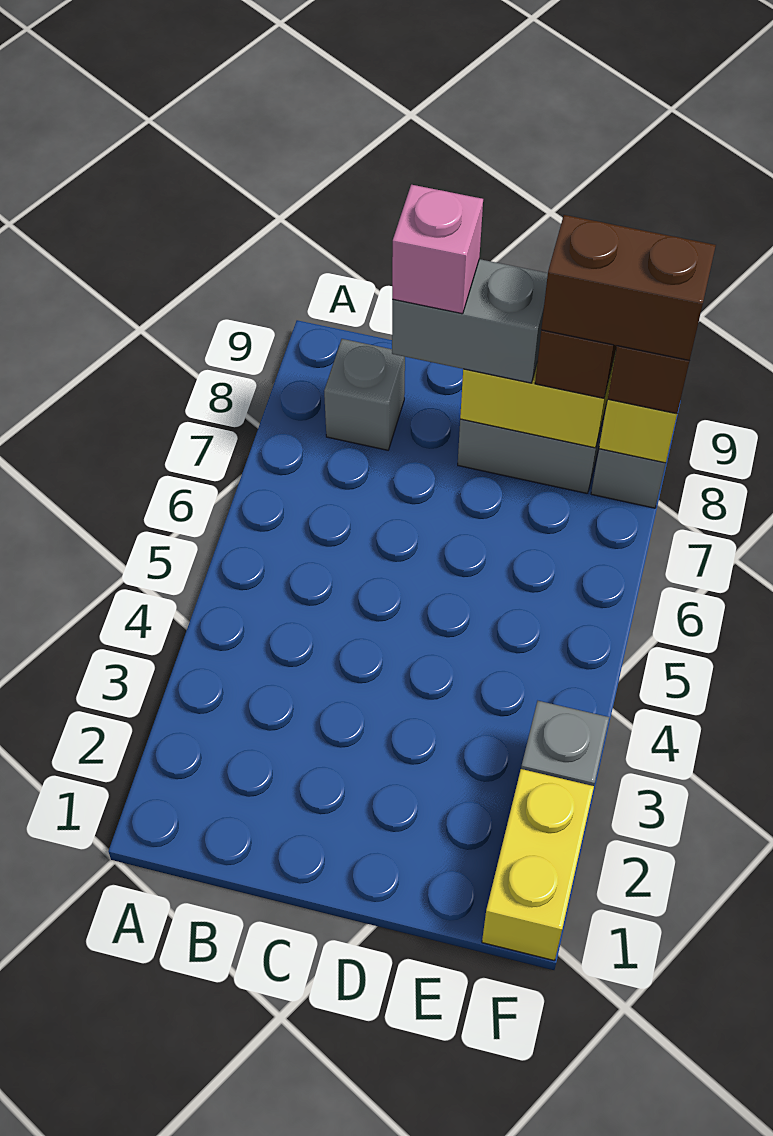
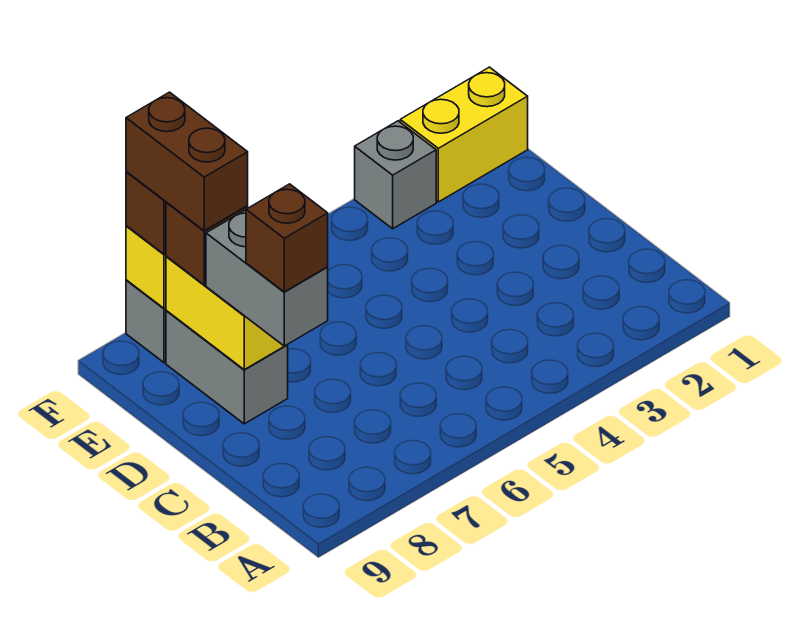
grey 1x1 brick [324,339,405,450] -> none
pink 1x1 brick [392,185,483,314] -> brown 1x1 brick [246,184,328,292]

